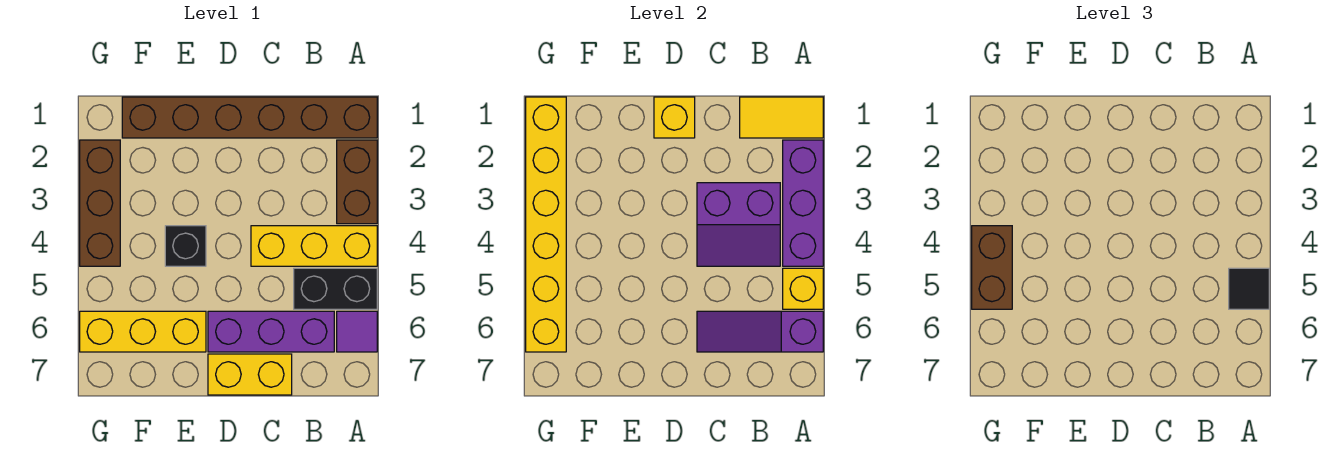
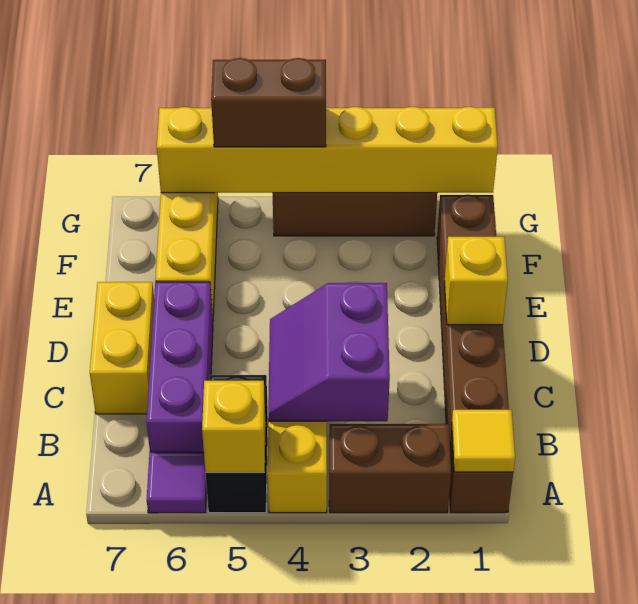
yellow 1x2 tile [740,97,823,138] -> yellow 1x1 tile [452,410,515,472]
purple 1x3 brick [783,140,823,266] -> none
black 1x1 tile [1229,268,1269,309] -> none
purple 1x3 slope [697,311,823,352] -> none
black 1x1 brick [165,226,206,266] -> none

